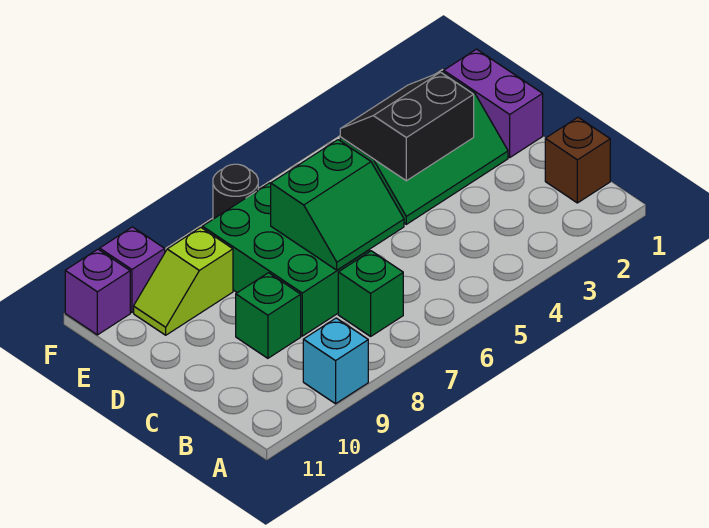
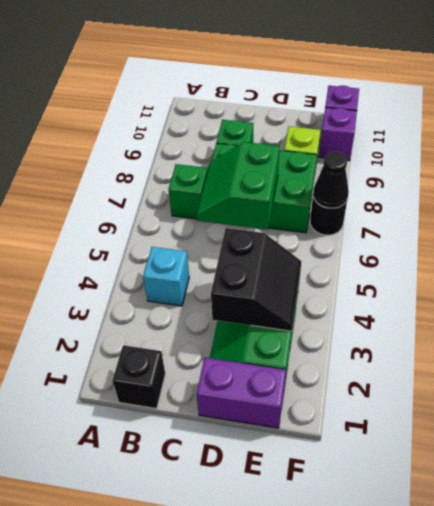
cyan 1x1 brick [303,318,368,404] -> cyan 1x1 brick moved to [143,247,189,306]
brown 1x1 brick [545,117,610,203] -> black 1x1 brick [113,345,165,409]
none -> black 1x1 cone [313,152,349,208]

